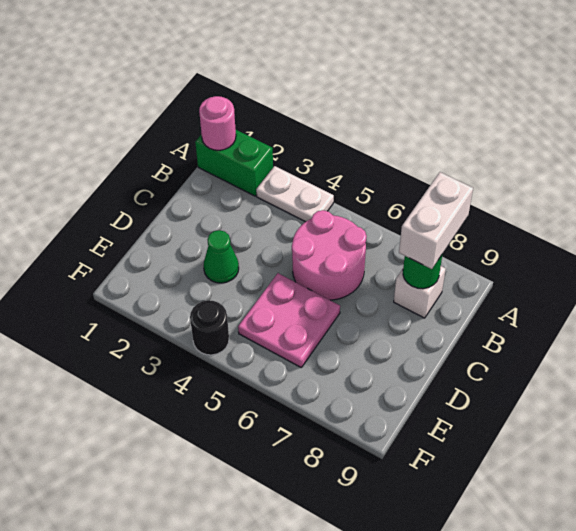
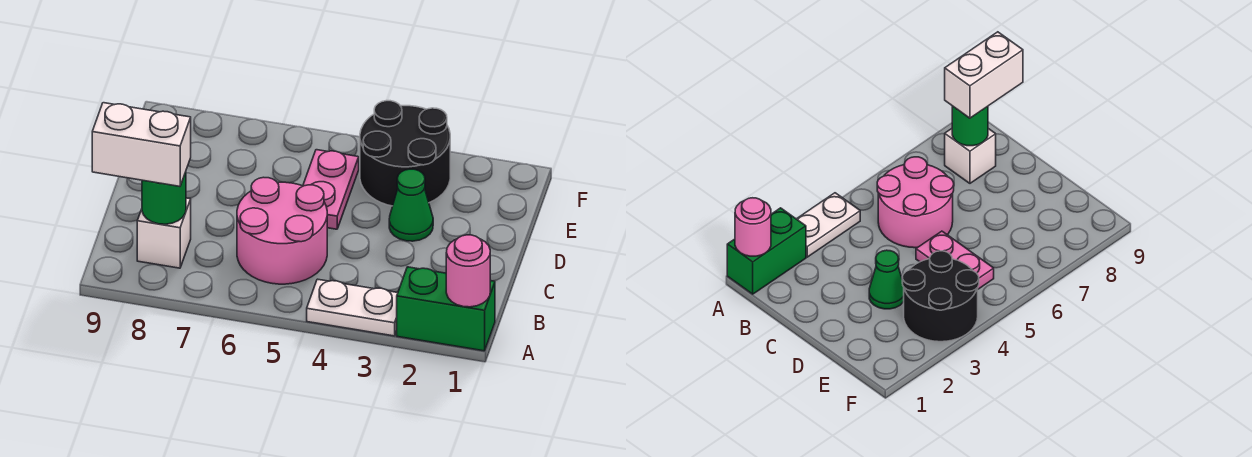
white 1x2 brick [399,172,473,269] -> white 1x2 brick turned to [92,103,191,186]
pink 2x2 plate [238,273,340,367] -> pink 1x2 plate [303,150,359,229]
black 1x1 round brick [190,300,229,355] -> black 2x2 round brick [360,101,450,206]

